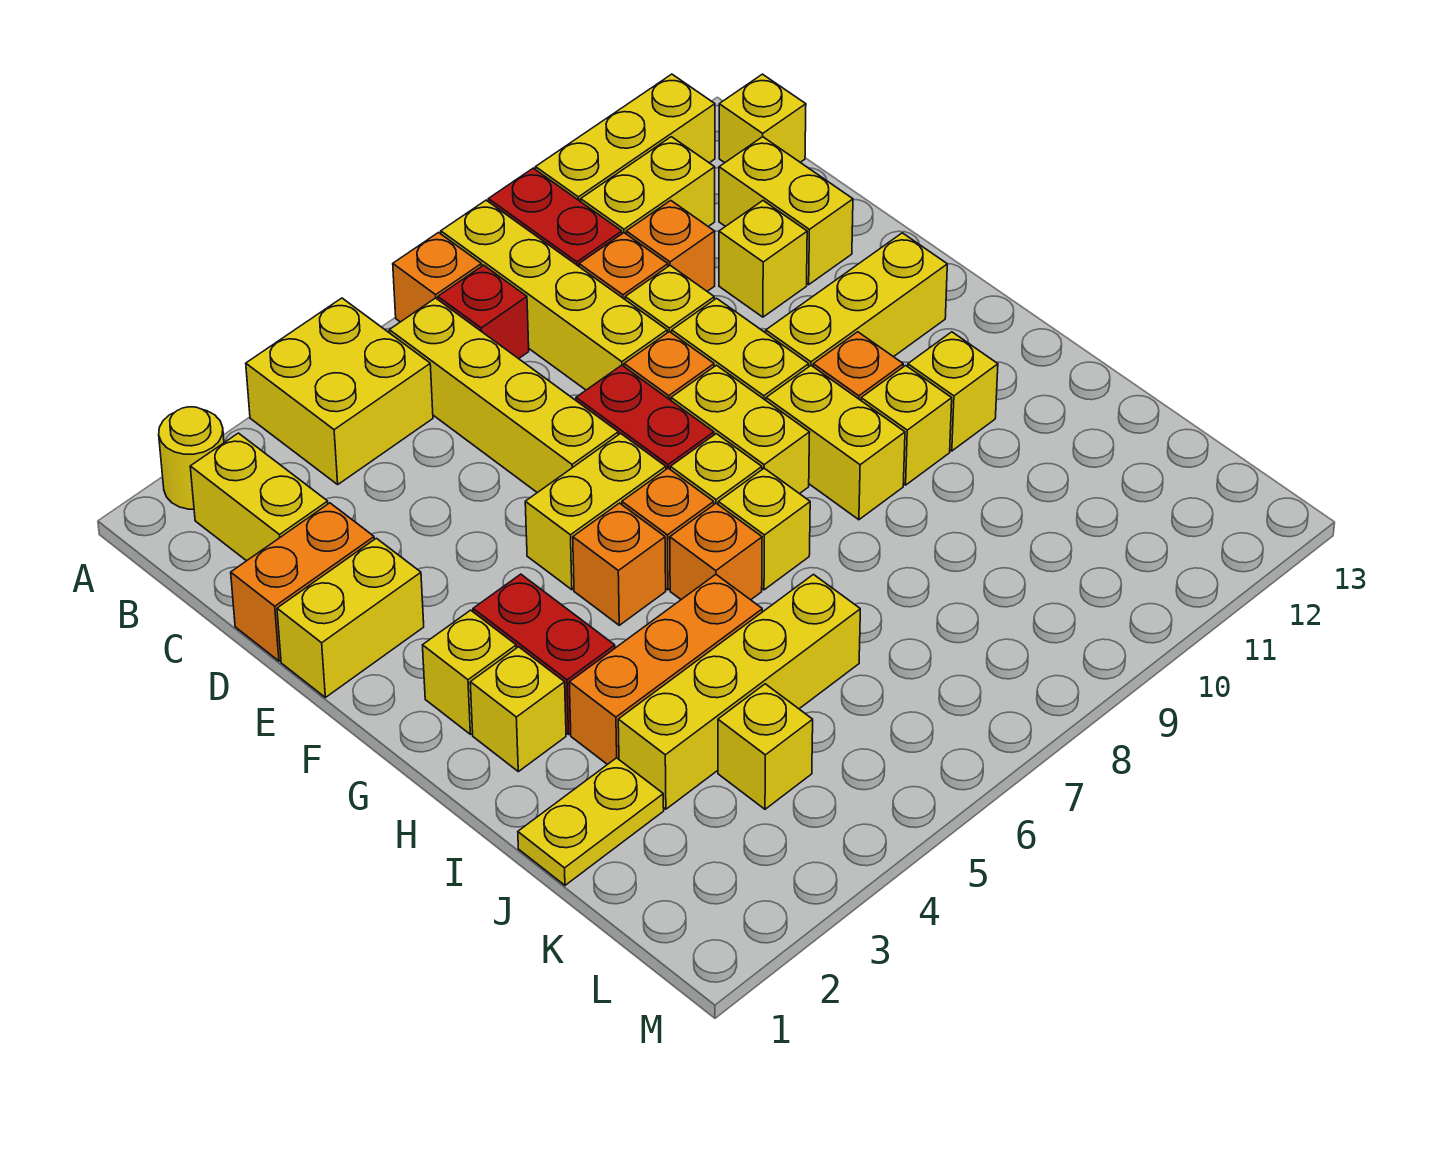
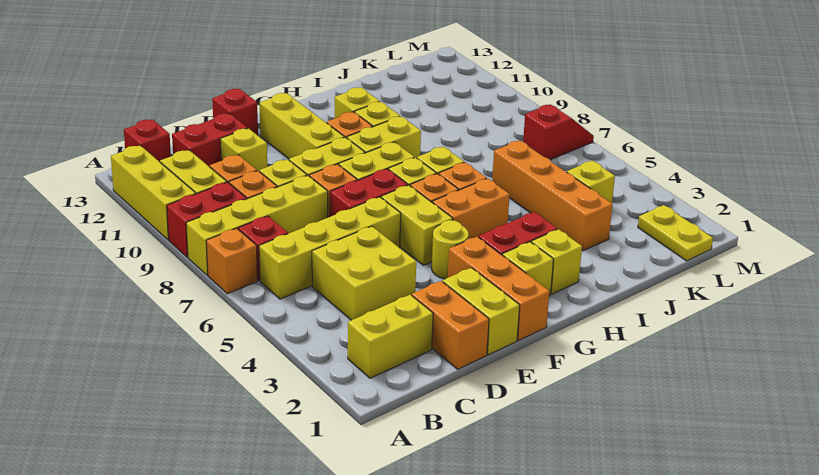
yellow 1x1 round brick [159,407,224,509] -> yellow 1x1 round brick moved to [432,220,469,279]
yellow 2x2 brick [246,298,433,484] -> yellow 2x2 brick moved to [312,226,416,320]
yellow 1x1 brick [719,74,806,163] -> red 1x1 brick [124,119,171,162]
yellow 1x2 brick [719,137,853,284] -> red 1x2 brick [172,113,247,167]
none -> red 1x1 brick [212,89,258,135]
orange 1x1 brick [573,503,666,625] -> orange 1x2 brick [432,178,510,239]
orange 1x3 brick [569,575,762,765] -> orange 1x3 brick moved to [448,237,550,341]
yellow 1x2 plate [518,758,664,885] -> yellow 1x2 plate moved to [638,205,713,261]
yellow 1x4 brick [618,575,860,809] -> orange 1x4 brick [492,140,613,251]
none -> red 1x2 slope [523,104,594,160]

